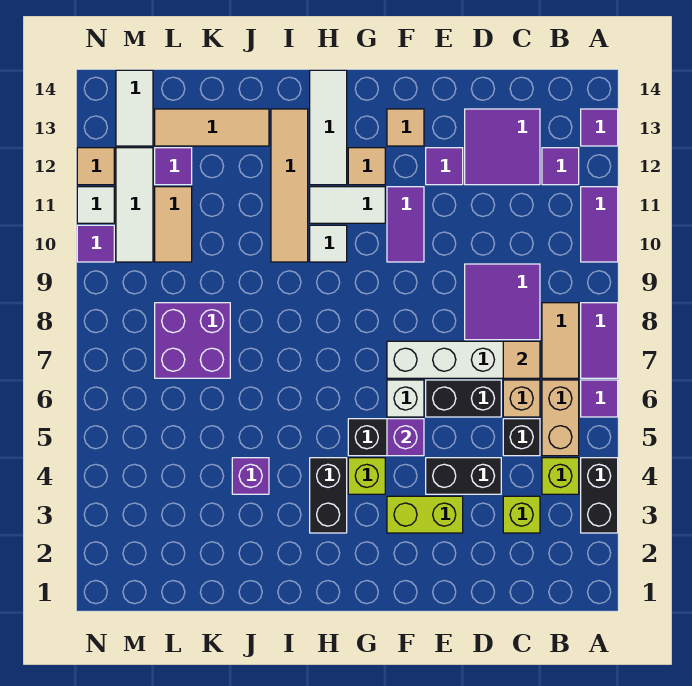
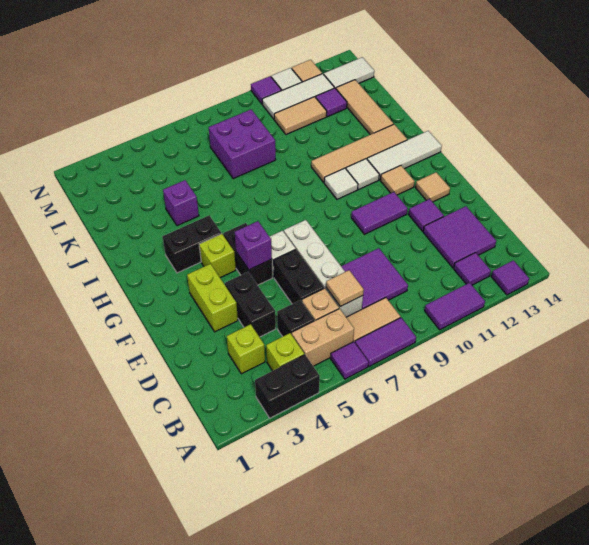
white 1x2 tile [310,187,385,223] -> white 1x1 tile [346,159,379,189]

